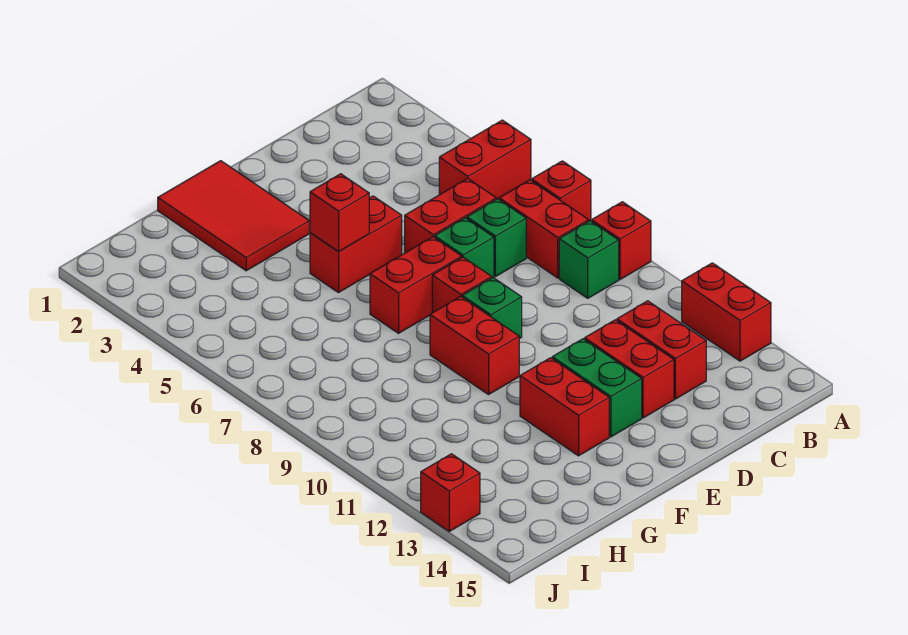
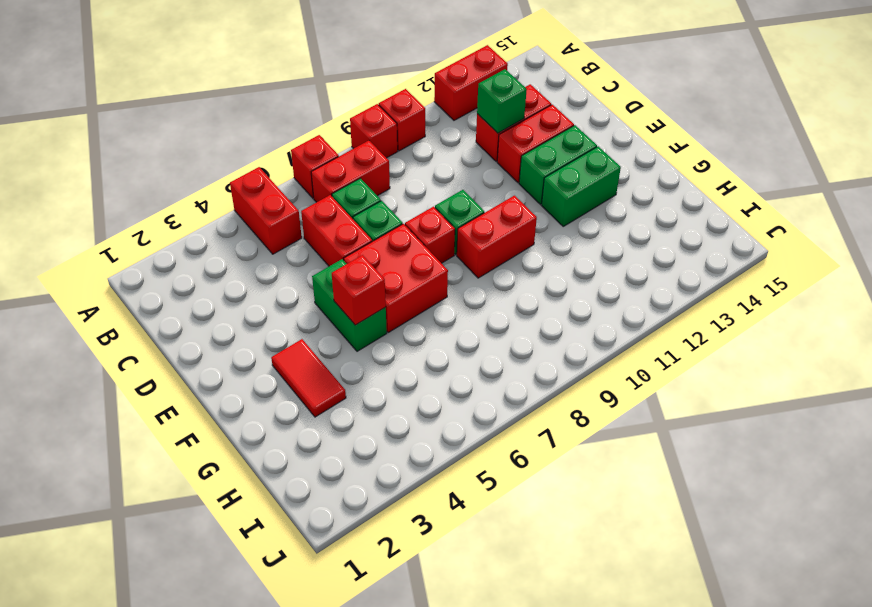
green 1x1 brick [559,221,619,298] -> green 1x1 brick moved to [477,69,527,133]
red 1x2 brick [310,196,402,293] -> green 1x2 brick [312,259,387,351]
red 1x2 brick [370,237,462,333] -> red 2x2 brick [344,224,448,333]
red 2x3 tile [158,161,309,271] -> red 1x2 tile [271,339,346,417]
red 1x2 brick [520,358,609,456] -> green 1x2 brick [542,146,621,226]
red 1x1 brick [421,454,480,531] -> red 1x1 brick moved to [379,89,425,151]

